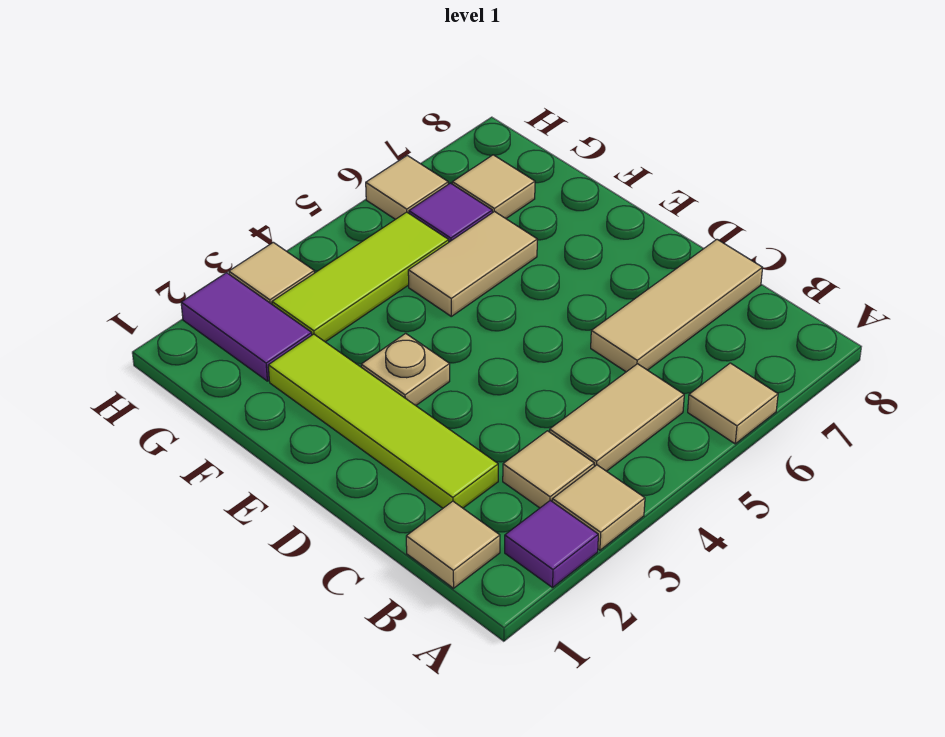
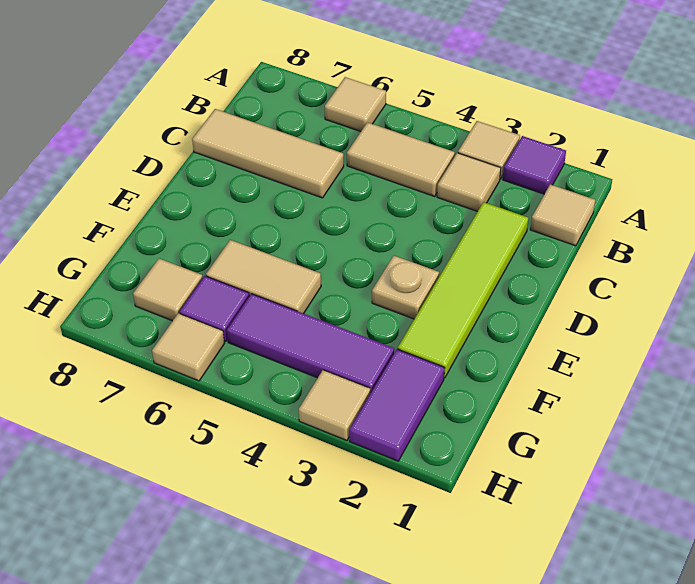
lime 1x3 tile [272,212,449,342] -> purple 1x3 tile [227,294,394,393]

